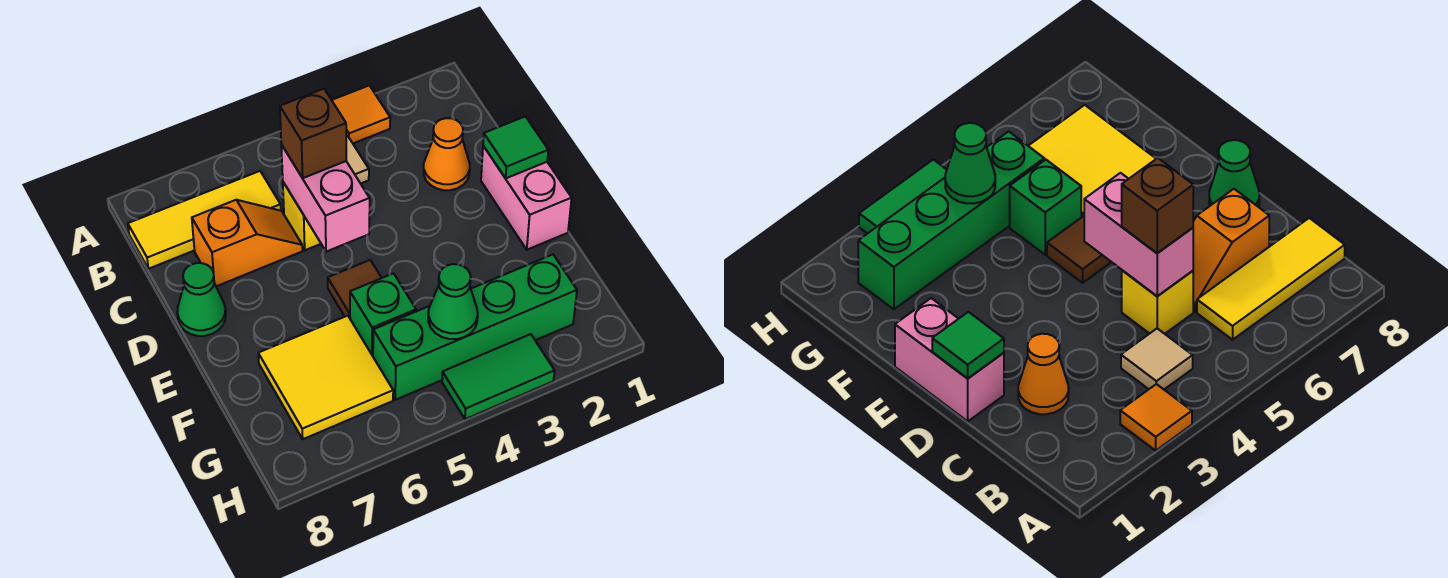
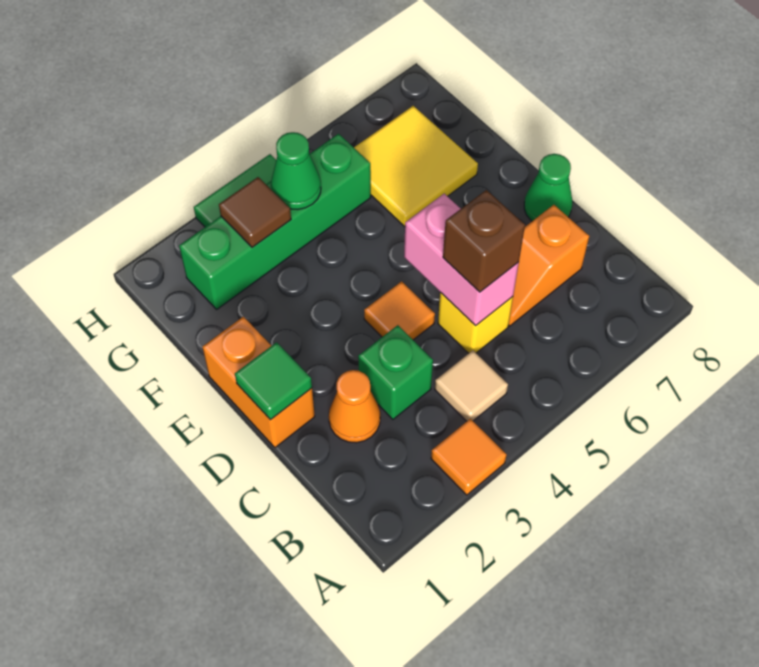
yellow 1x3 tile [128,171,281,269] -> none
pink 1x2 brick [481,146,572,250] -> orange 1x2 brick [202,317,315,447]
none -> orange 1x1 tile [364,281,435,340]
brown 1x1 tile [328,260,381,318] -> brown 1x1 tile moved to [219,177,291,247]
green 1x1 brick [350,273,416,356] -> green 1x1 brick moved to [358,325,433,419]

